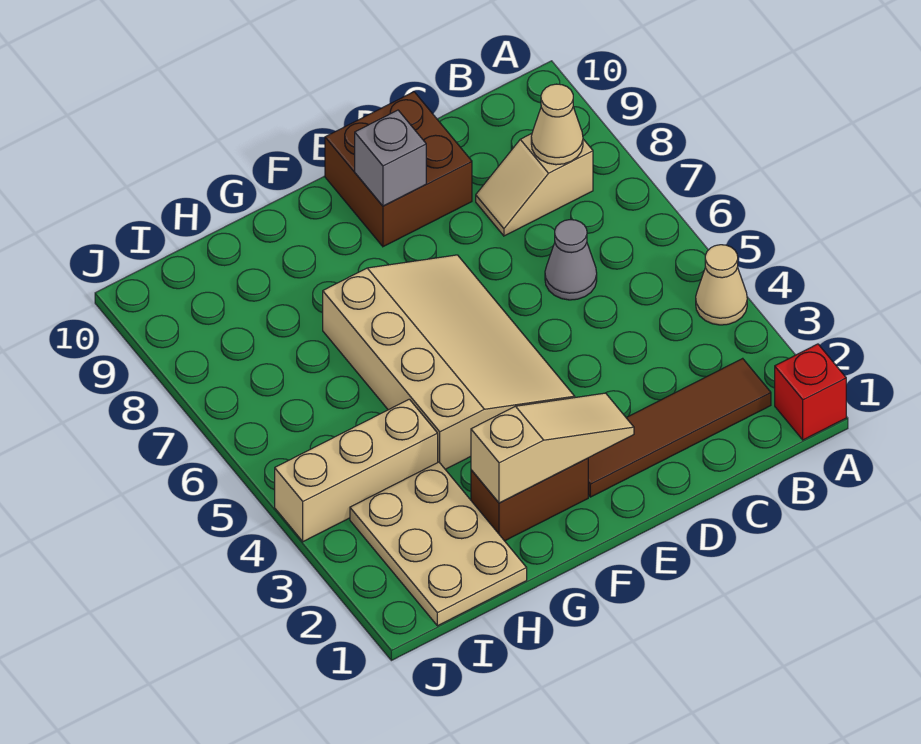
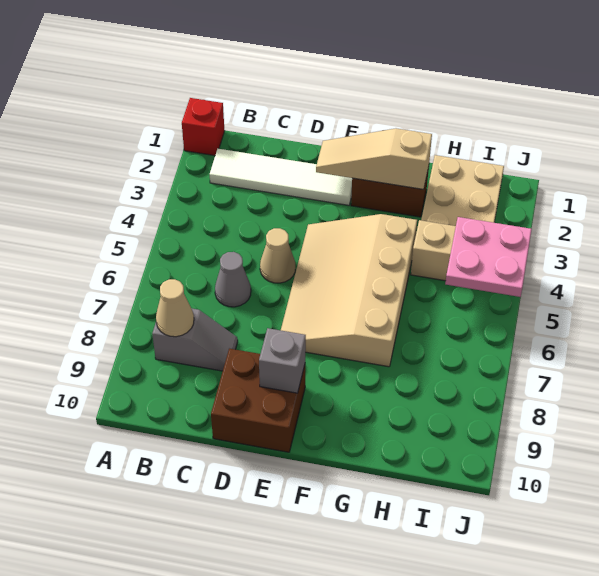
tan 1x1 cone [696,245,747,325] -> tan 1x1 cone moved to [260,228,295,283]
brown 1x4 tile [588,358,771,497] -> white 1x4 tile [210,149,352,205]
tan 1x2 slope [476,134,593,236] -> grey 1x2 slope [152,308,238,371]
none -> pink 2x2 plate [445,217,532,297]

